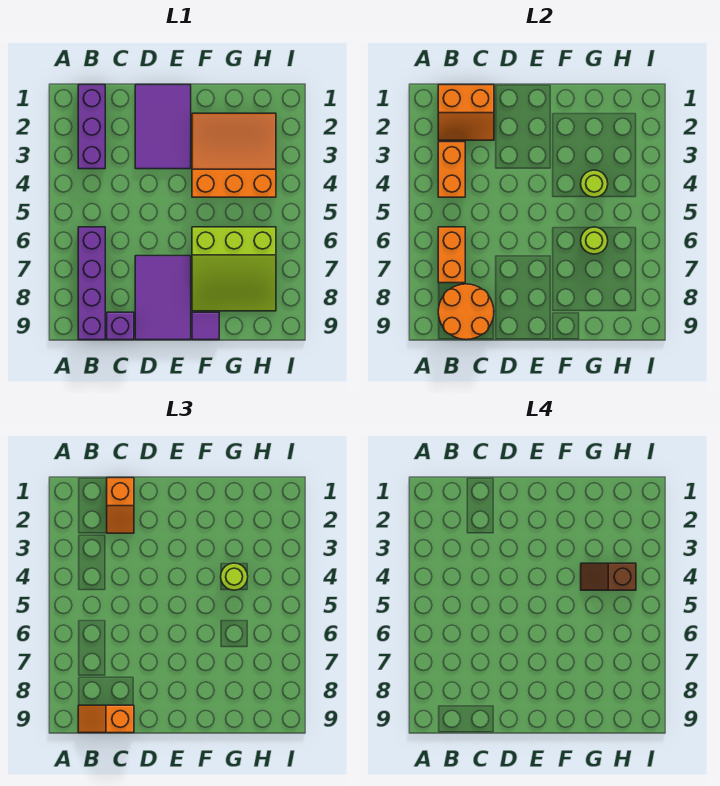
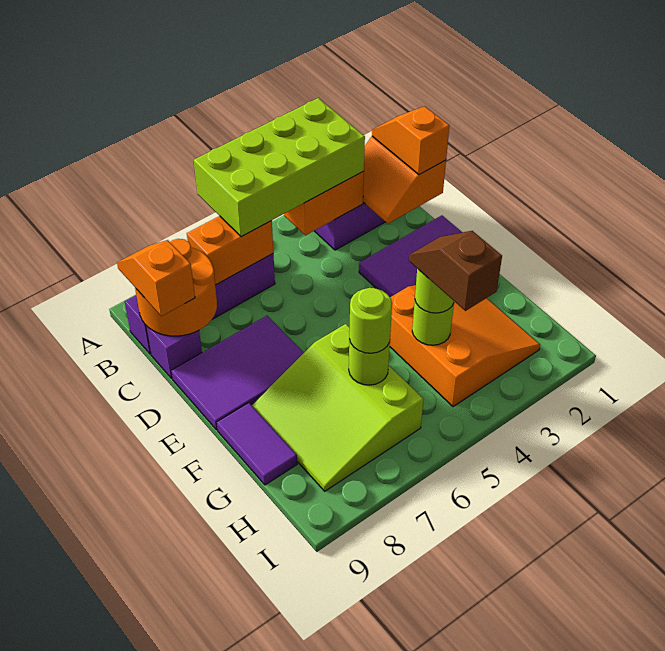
none -> lime 2x4 brick [194,98,365,237]
orange 1x2 slope [107,478,134,533] -> orange 1x2 slope turned to [372,106,449,175]
purple 1x1 tile [192,312,219,340] -> purple 1x2 tile [217,403,297,485]
none -> lime 1x1 round brick [349,288,392,353]

